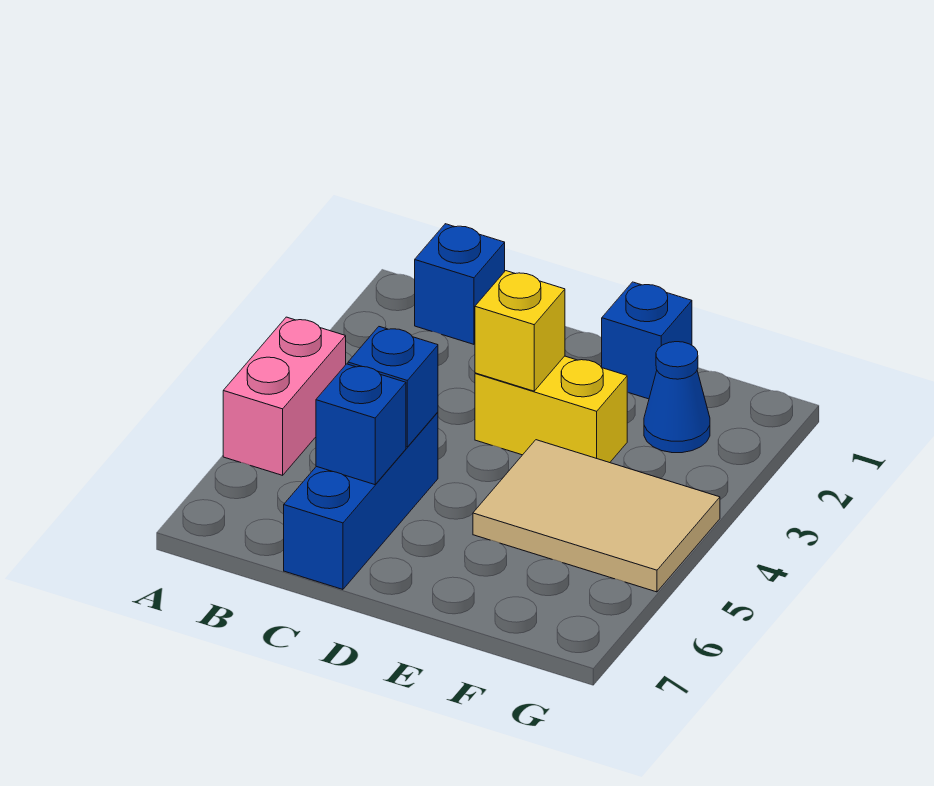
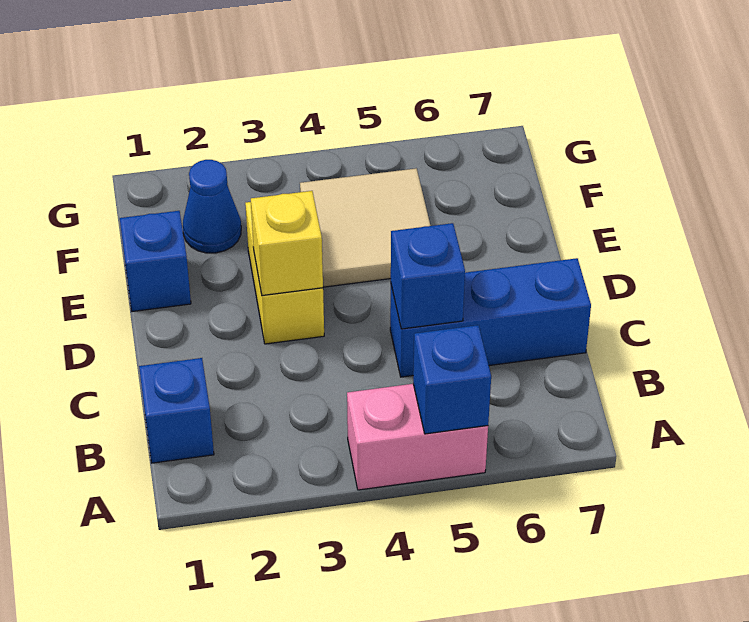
blue 1x1 brick [316,364,406,485] -> blue 1x1 brick moved to [413,325,491,434]
tan 2x3 tile [473,440,720,592] -> tan 2x2 tile [300,168,430,287]

